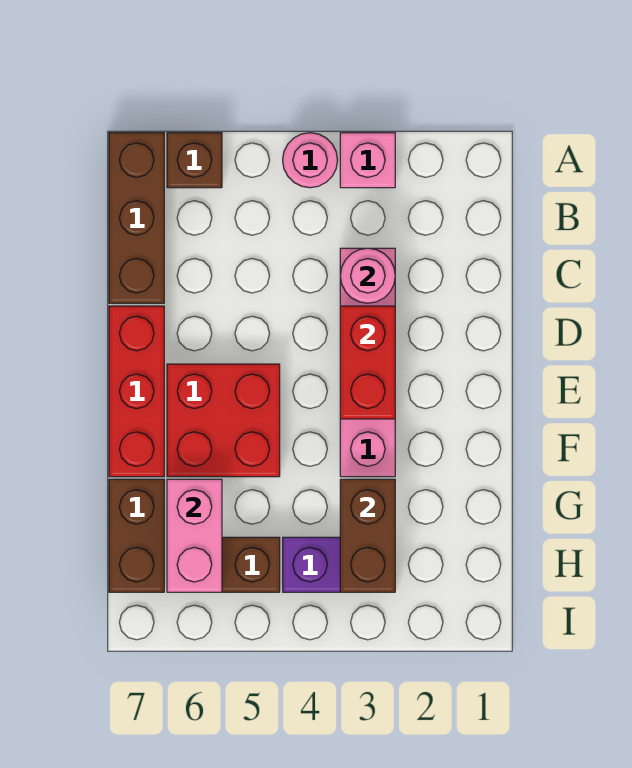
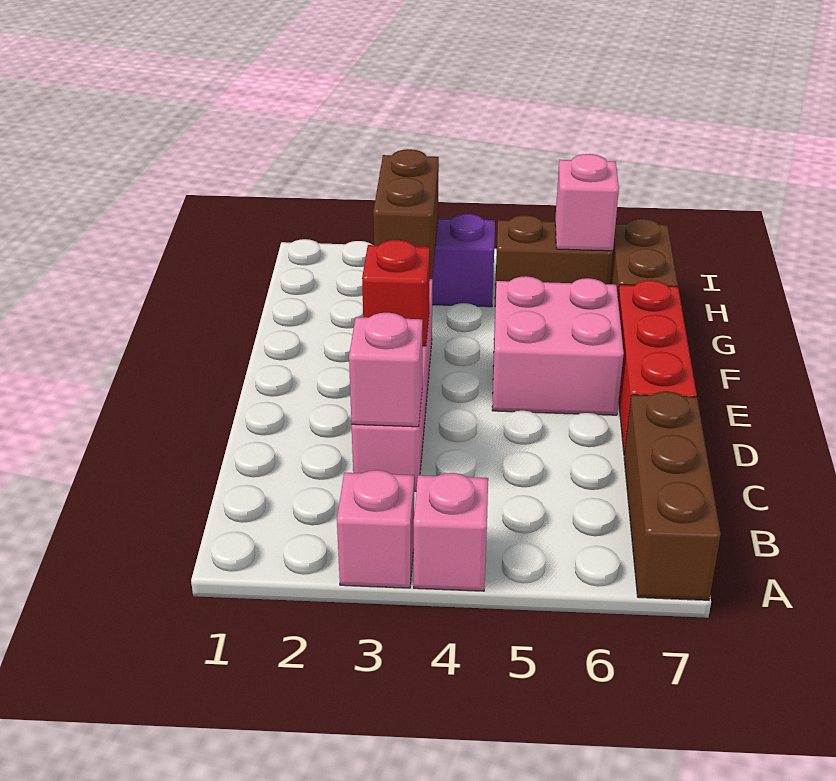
pink 1x1 round brick [283,133,338,188] -> pink 1x1 brick [414,473,488,591]
brown 1x1 brick [167,133,222,188] -> none
pink 1x1 round brick [340,248,395,303] -> pink 1x1 brick [349,313,423,427]
red 1x2 brick [340,306,395,419] -> red 1x1 brick [362,240,430,346]
red 2x2 brick [167,364,280,477] -> pink 2x2 brick [492,276,624,415]
pink 1x2 brick [167,479,222,592] -> pink 1x1 brick [555,154,619,251]

